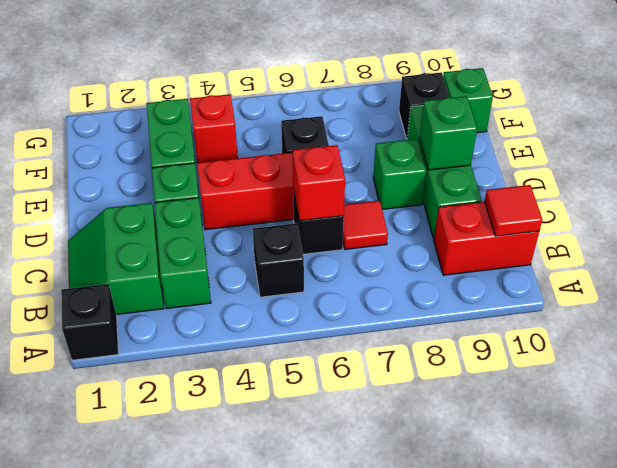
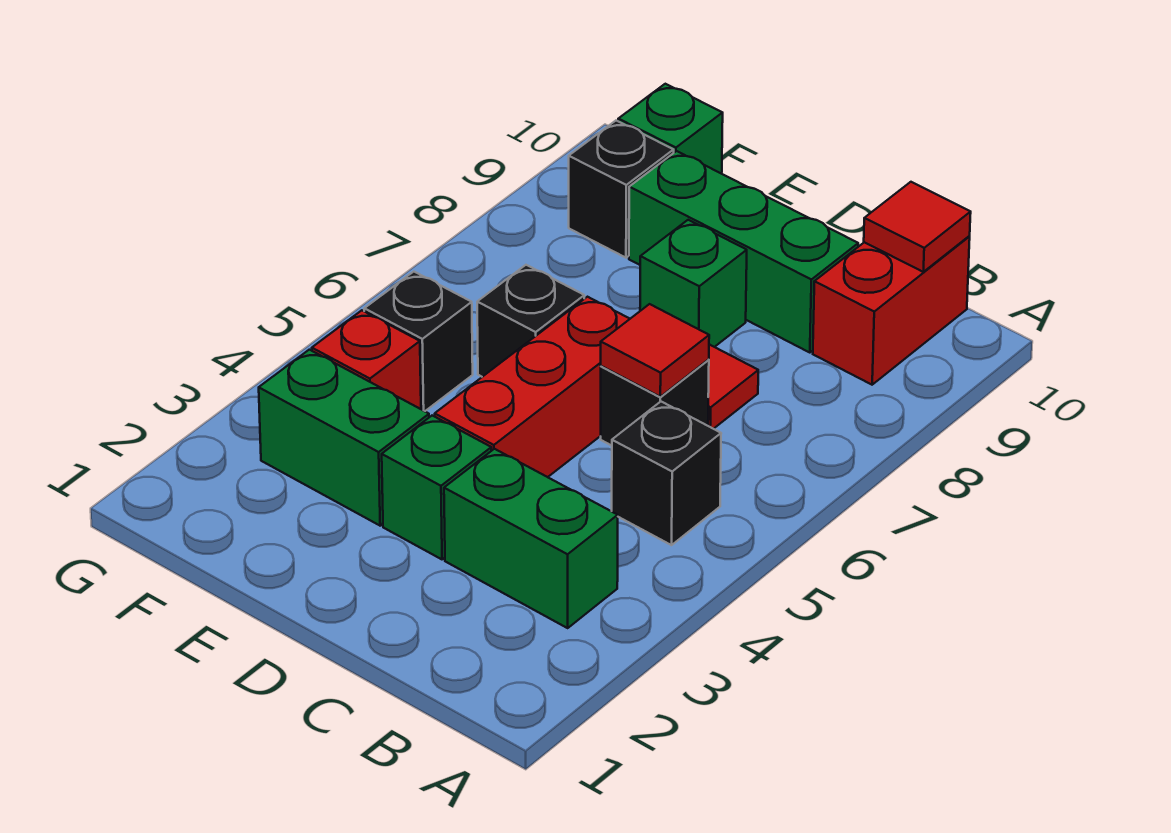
black 1x1 brick [61,284,119,360] -> black 1x1 brick moved to [364,272,473,411]
green 2x2 slope [68,203,164,315] -> none
red 1x1 brick [293,145,345,221] -> red 1x1 tile [601,304,709,397]
green 1x1 brick [420,96,477,170] -> none

